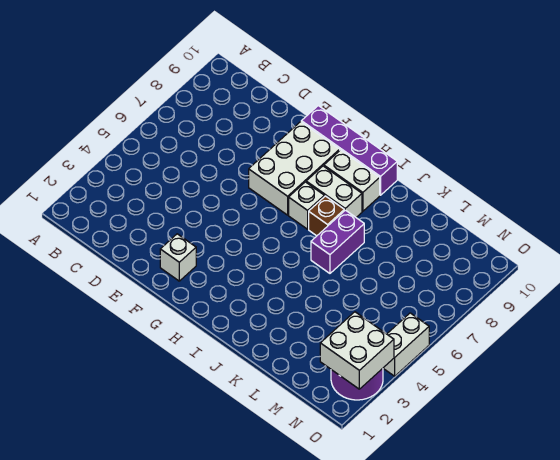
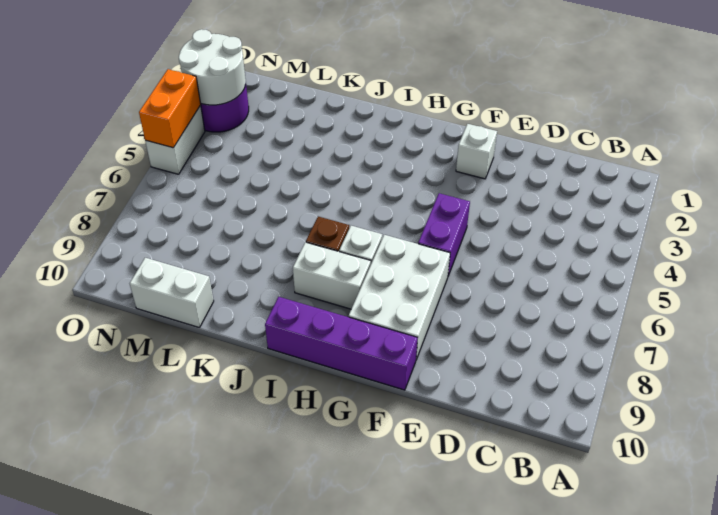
white 1x2 brick [324,150,380,211] -> white 1x2 brick moved to [130,258,214,328]
purple 1x2 brick [311,210,364,273] -> purple 1x2 brick moved to [418,193,470,276]
white 2x2 brick [320,312,394,389] -> white 2x2 round brick [179,29,246,105]
none -> orange 1x2 brick [139,69,201,148]

